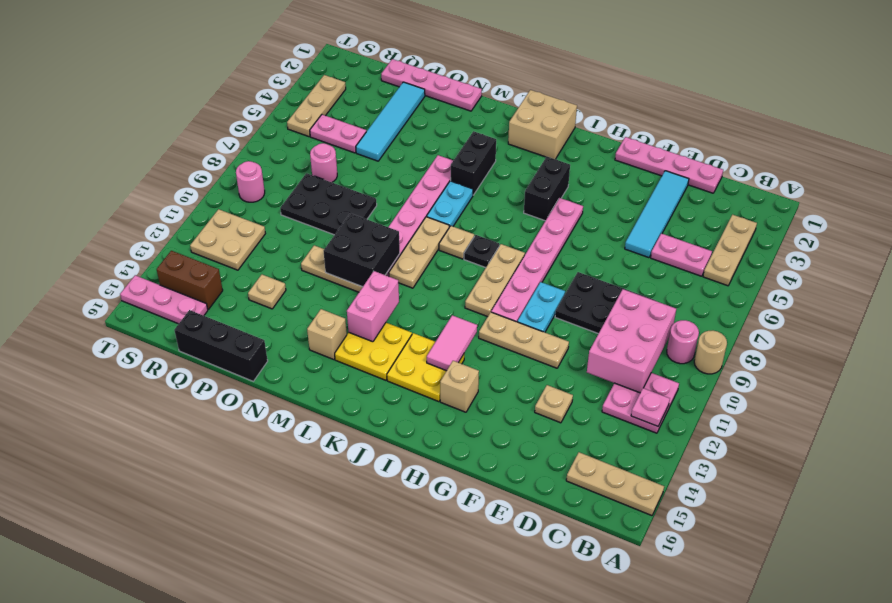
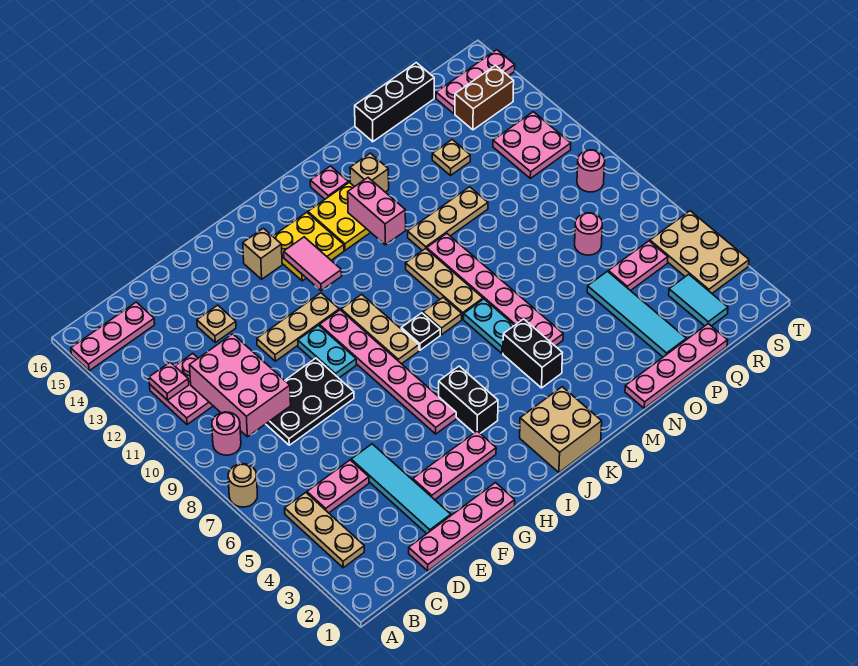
tan 1x1 round brick [694,331,727,374] -> tan 1x1 round brick moved to [228,464,257,507]
tan 1x3 plate [566,452,664,516] -> pink 1x3 plate [71,302,155,371]
none -> pink 1x3 plate [413,431,496,500]
none -> pink 1x1 plate [310,166,349,199]
black 2x2 brick [324,213,400,287] -> none
black 2x3 plate [280,173,377,235] -> none
none -> cyan 1x2 tile [669,274,728,326]
tan 2x2 plate [190,209,265,270] -> pink 2x2 plate [493,112,571,178]
tan 1x3 plate [287,75,346,137] -> tan 2x3 plate [650,211,749,293]

